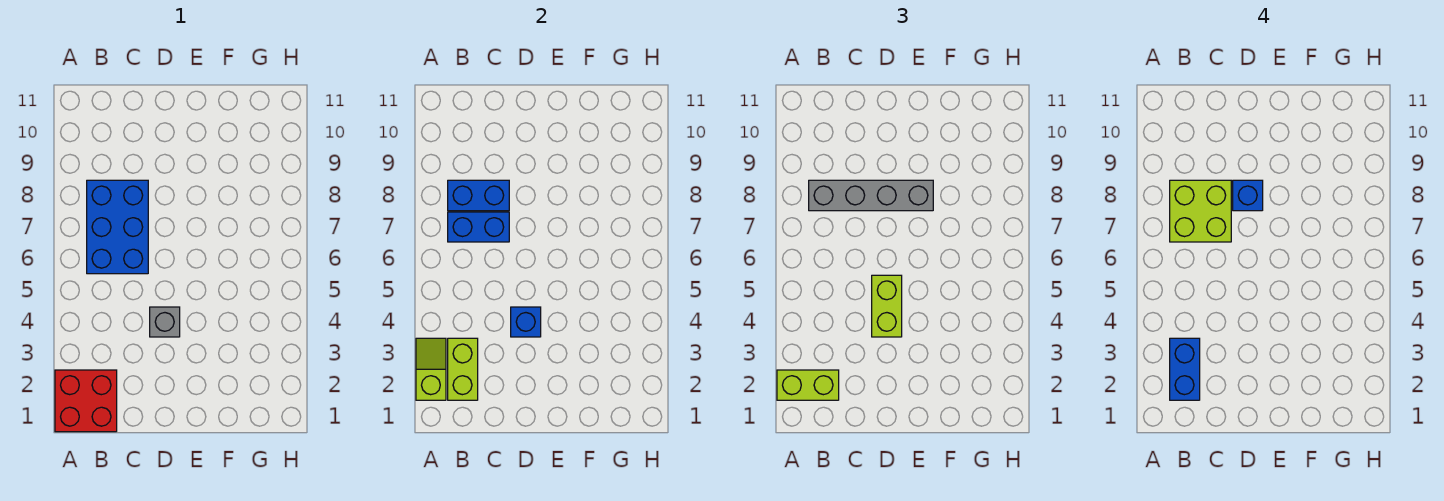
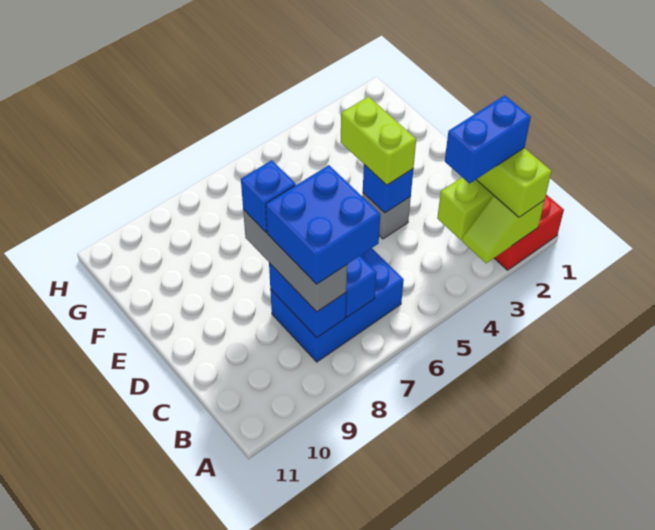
lime 2x2 brick [1170,180,1231,242] -> blue 2x2 brick [266,165,380,284]
grey 1x4 brick [809,180,933,211] -> grey 1x3 brick [243,210,347,312]
lime 1x2 brick [872,275,902,337] -> lime 1x2 brick turned to [341,97,416,185]

